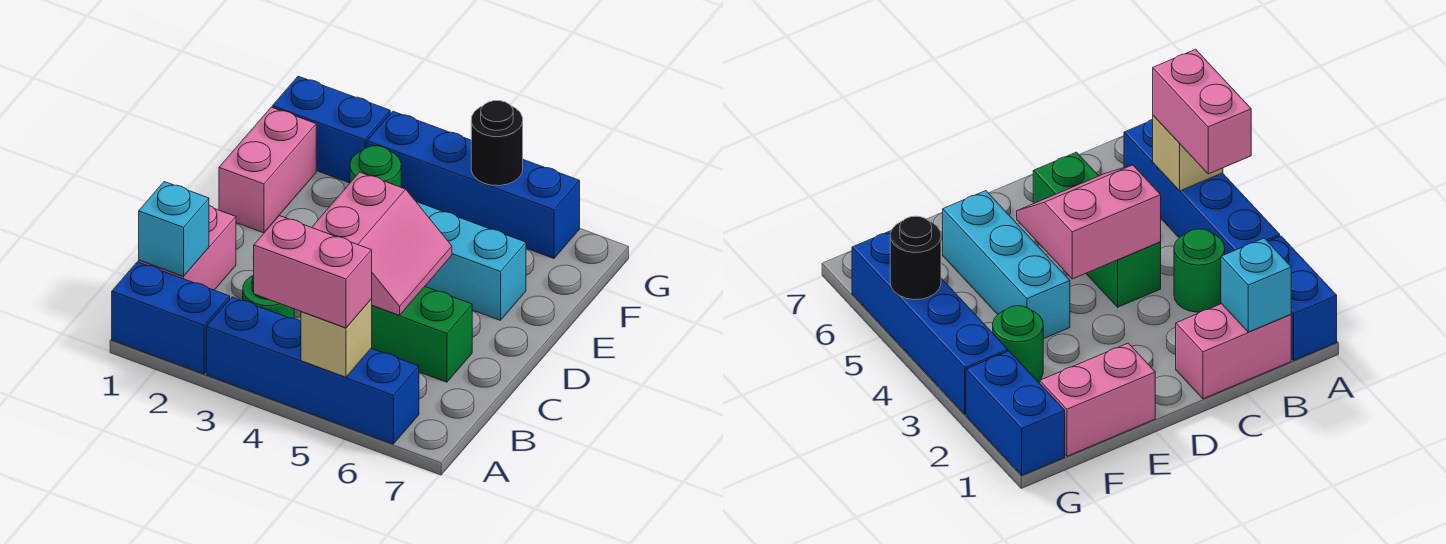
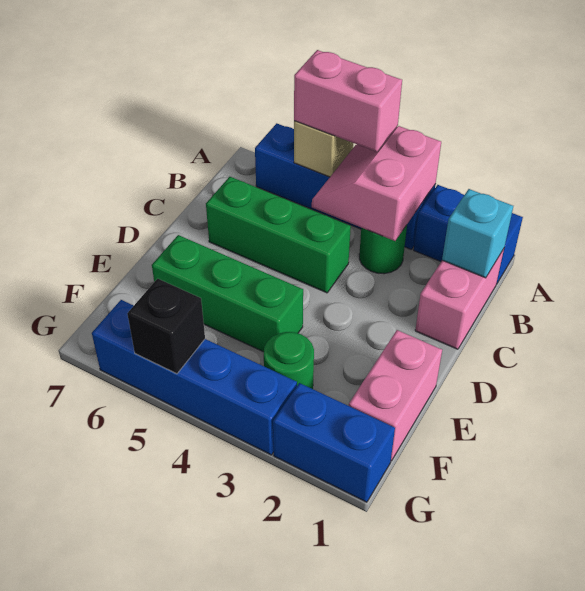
pink 2x2 slope [312,172,452,315] -> pink 2x2 slope moved to [312,126,441,241]
cyan 1x3 brick [417,202,526,320] -> green 1x3 brick [152,235,303,352]
black 1x1 round brick [471,101,523,186] -> black 1x1 brick [127,279,205,374]

